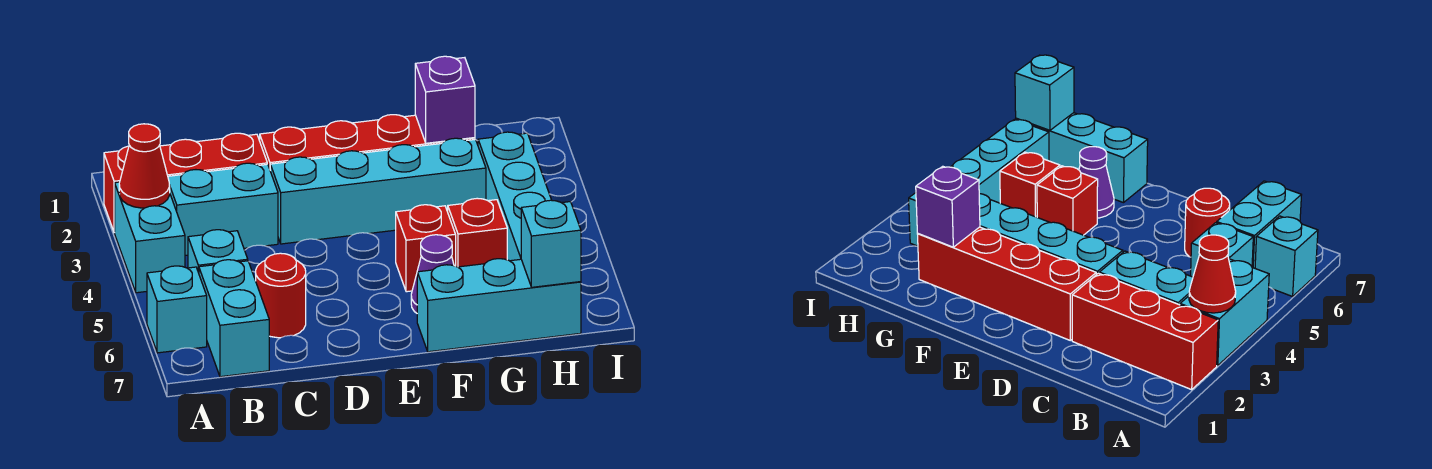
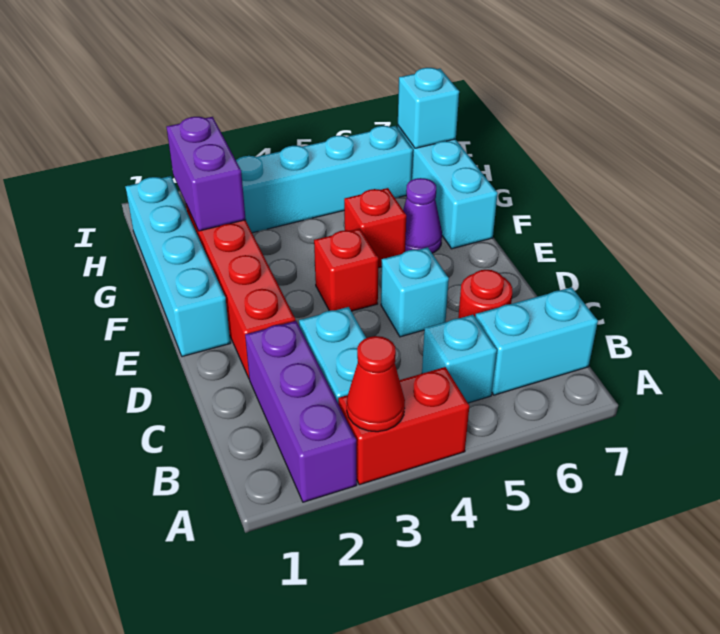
red 1x3 brick [104,133,267,233] -> purple 1x3 brick [245,321,357,502]
cyan 1x2 brick [115,182,185,293] -> red 1x2 brick [338,367,469,485]
cyan 1x1 brick [147,266,207,353] -> cyan 1x1 brick moved to [381,247,449,337]
cyan 1x4 brick [270,138,486,244] -> cyan 1x4 brick moved to [125,176,231,357]
purple 1x1 brick [415,56,475,143] -> purple 1x2 brick [166,117,246,231]
red 1x1 brick [448,198,507,267] -> red 1x1 brick moved to [314,229,378,311]

